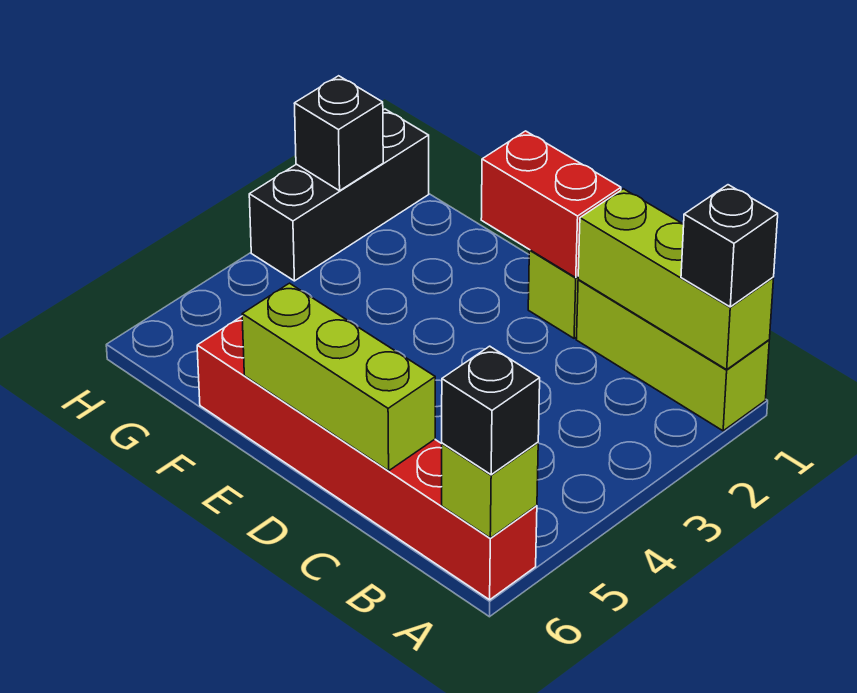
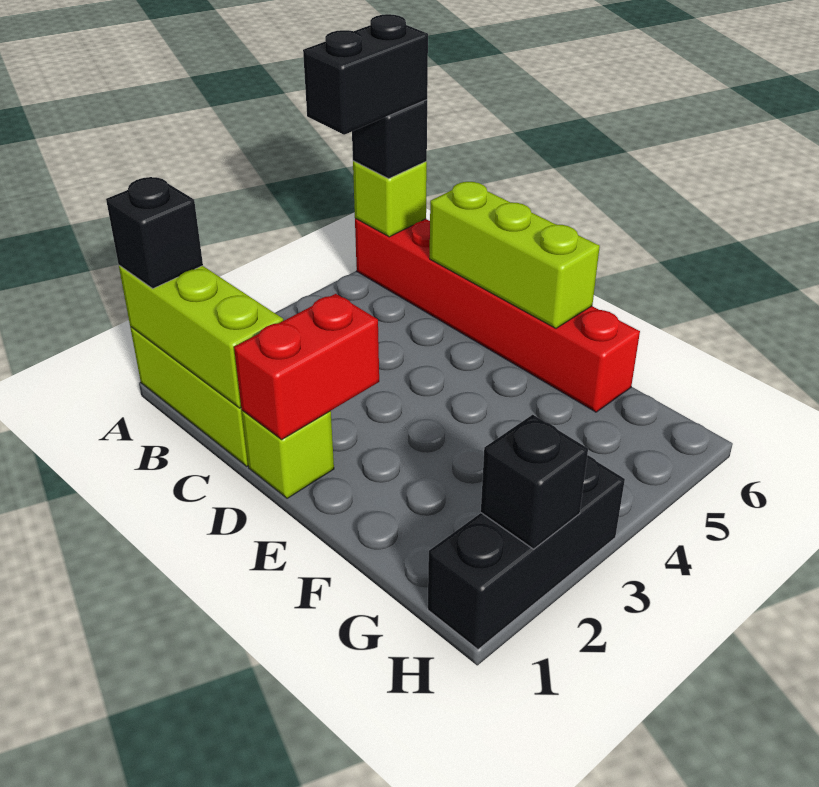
none -> black 1x2 brick [303,14,428,135]
red 1x2 brick [481,131,621,278] -> red 1x2 brick turned to [234,294,379,439]

